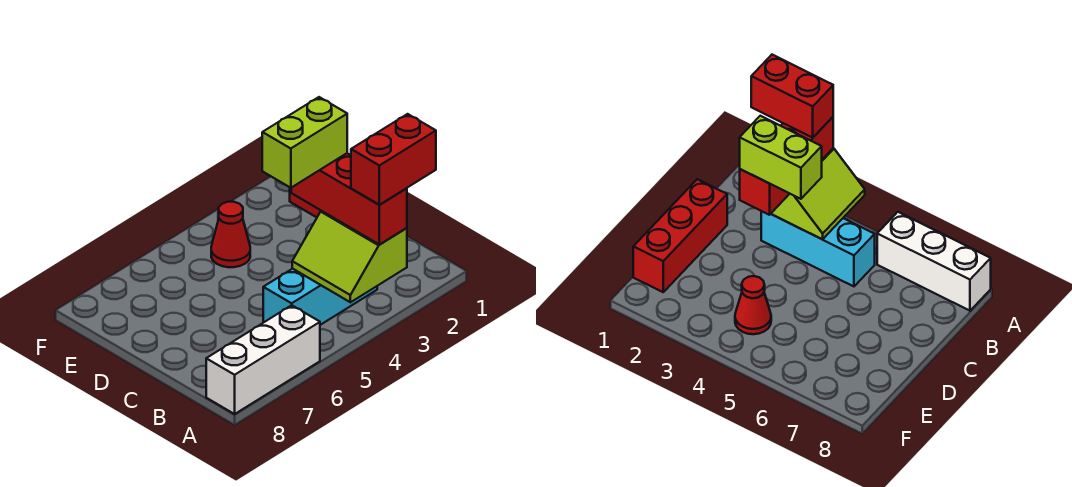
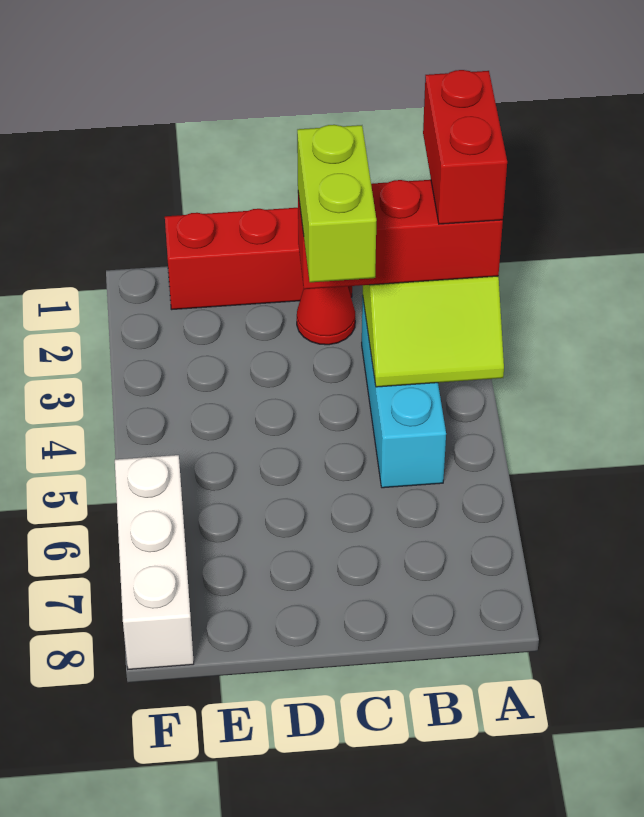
white 1x3 brick [206,305,320,414] -> white 1x3 brick moved to [115,455,194,669]
red 1x1 cone [211,202,250,267] -> red 1x1 cone moved to [297,286,355,345]

